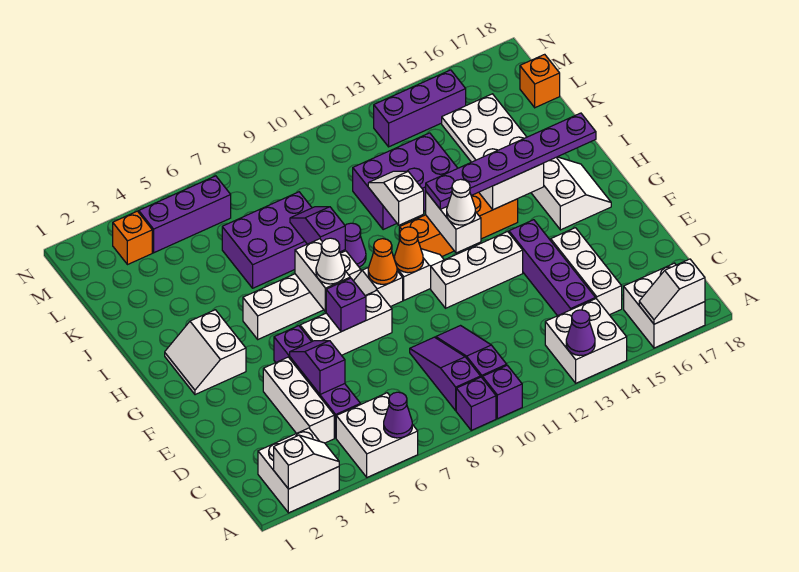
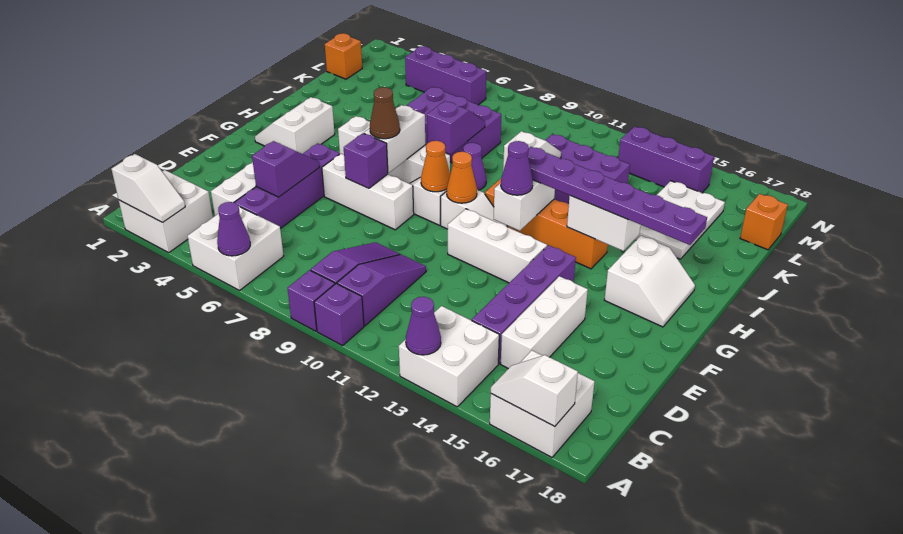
white 1x1 cone [316,238,345,284] -> brown 1x1 cone [370,87,400,139]
white 1x1 cone [447,179,475,225] -> purple 1x1 cone [501,141,533,195]
orange 1x1 brick [113,211,152,265] -> orange 1x1 brick moved to [325,33,362,79]

